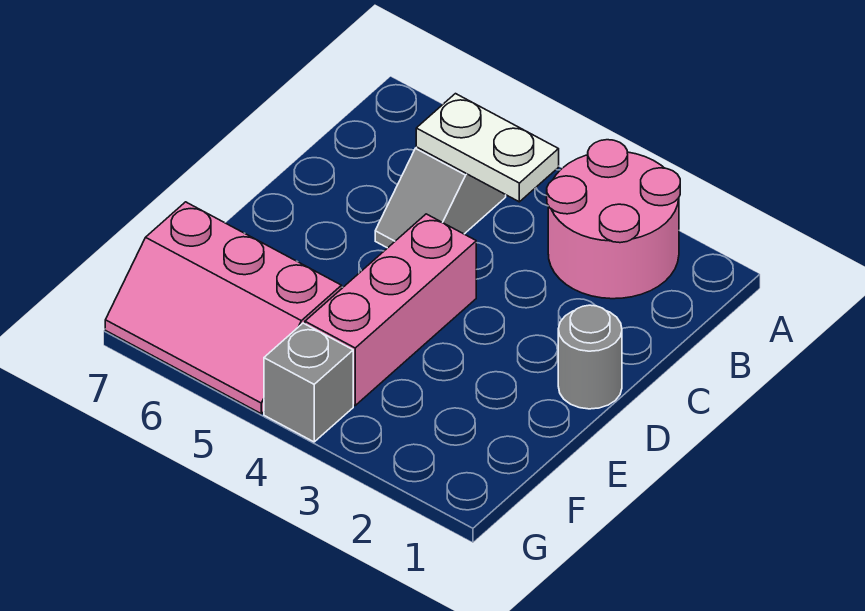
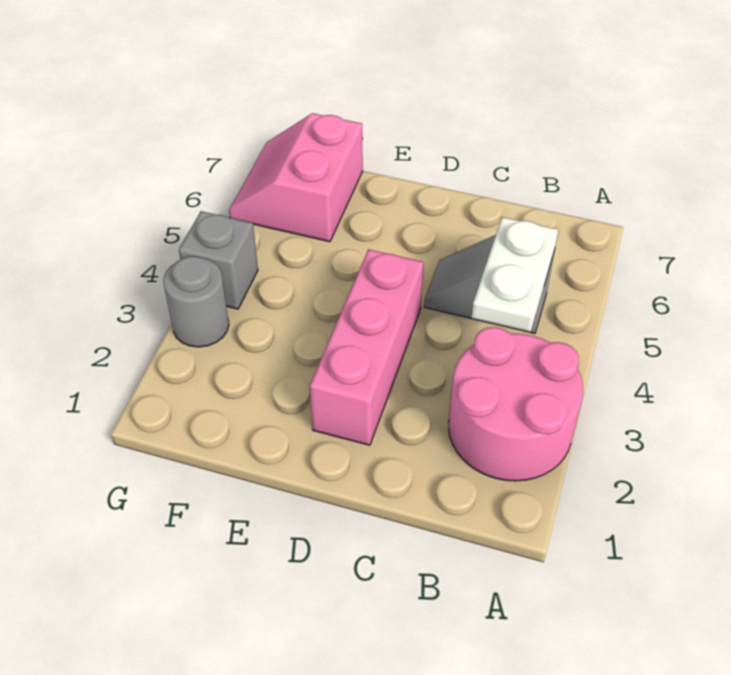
grey 1x1 round brick [558,305,622,409] -> grey 1x1 round brick moved to [163,256,229,347]
pink 1x3 brick [305,214,476,405] -> pink 1x3 brick turned to [310,249,423,445]
pink 2x3 slope [105,202,342,414] -> pink 2x2 slope [229,113,363,242]

